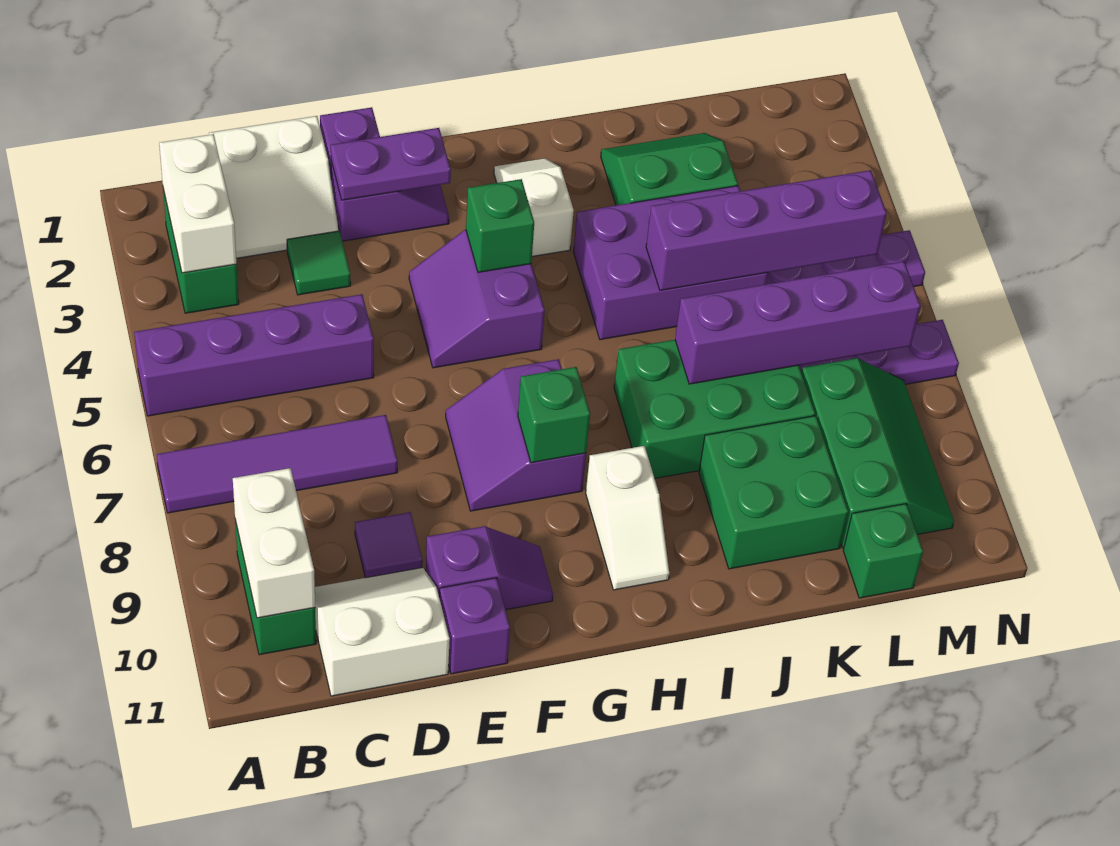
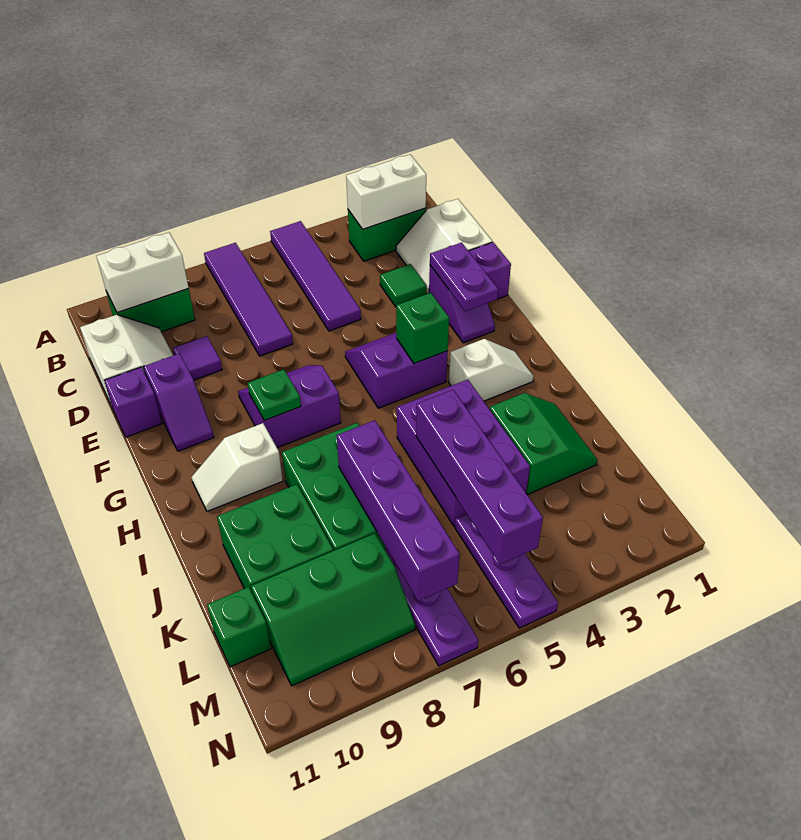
purple 1x4 brick [134,294,374,416] -> purple 1x4 tile [270,221,361,331]
green 1x1 brick [518,367,590,463] -> green 1x1 plate [248,369,301,420]

